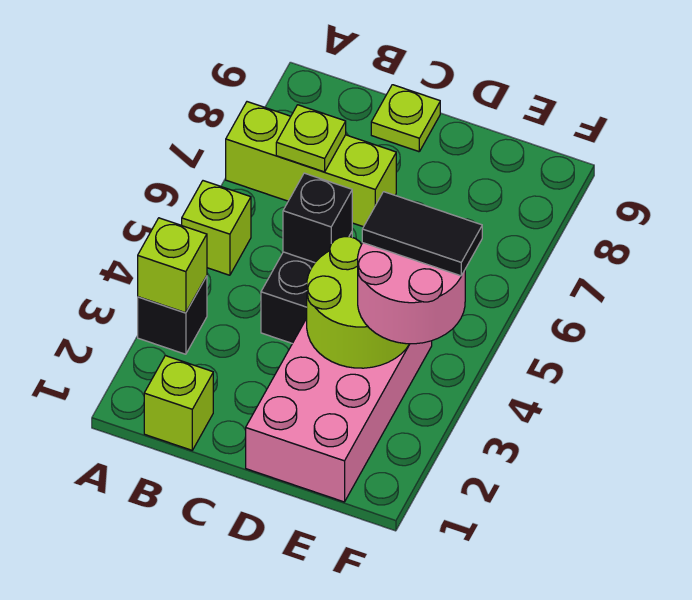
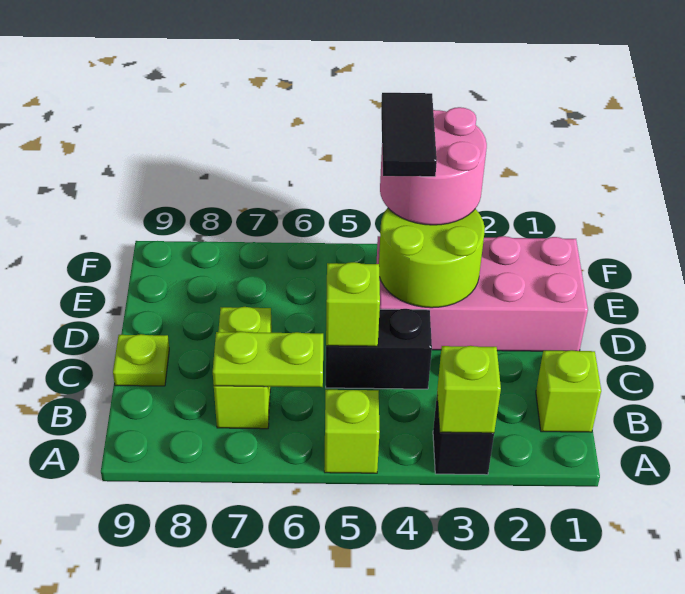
lime 1x3 brick [226,102,396,227] -> lime 1x2 brick [214,307,272,429]
lime 1x1 plate [276,105,346,172] -> lime 1x2 plate [213,332,323,387]
black 1x1 brick [283,173,352,263] -> lime 1x1 brick [326,262,380,346]

